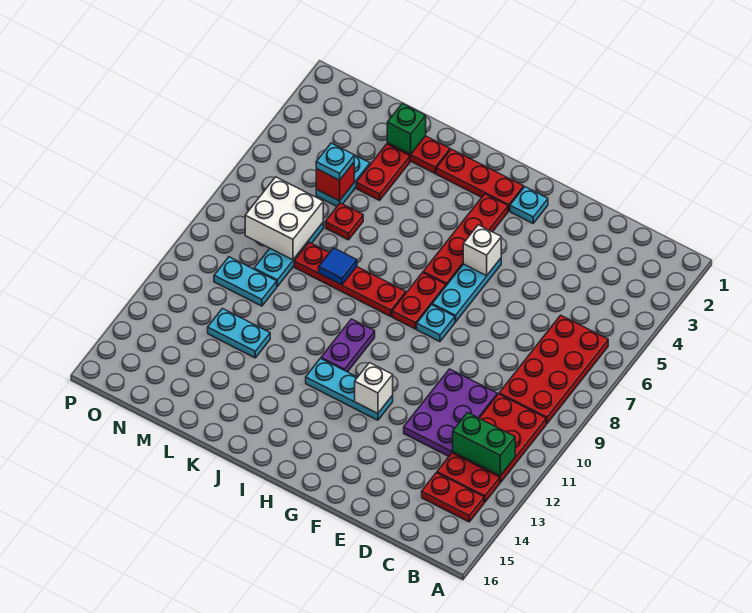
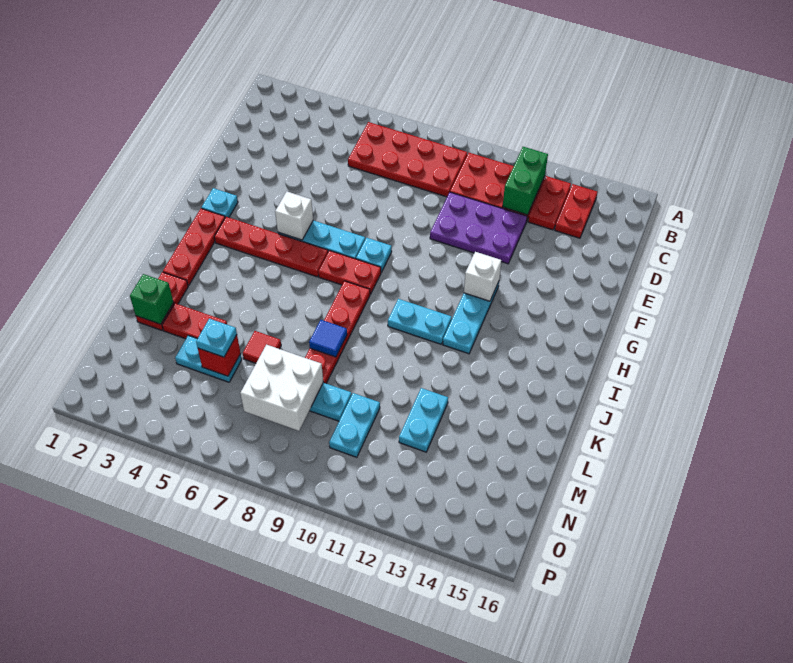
purple 1x2 plate [321,319,375,372] -> cyan 1x2 plate [388,299,452,344]
red 1x1 plate [325,203,363,240] -> red 1x1 tile [243,331,281,363]

